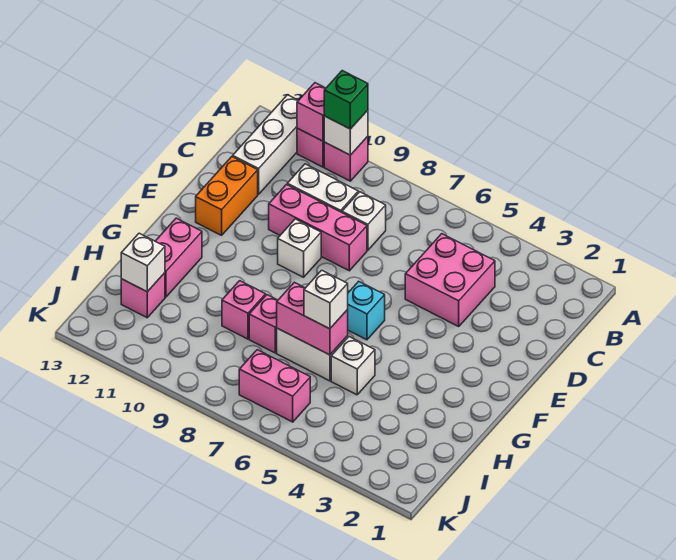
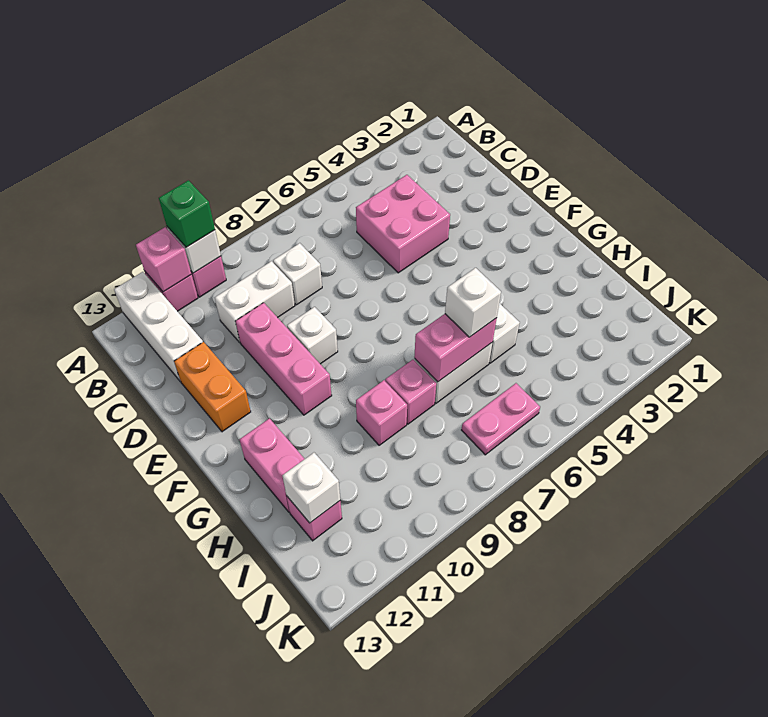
pink 1x3 brick [269,185,367,271] -> pink 1x3 brick turned to [236,303,332,415]
cyan 1x1 brick [347,281,385,340] -> none
pink 1x2 brick [239,350,310,422] -> pink 1x2 plate [462,383,540,455]

